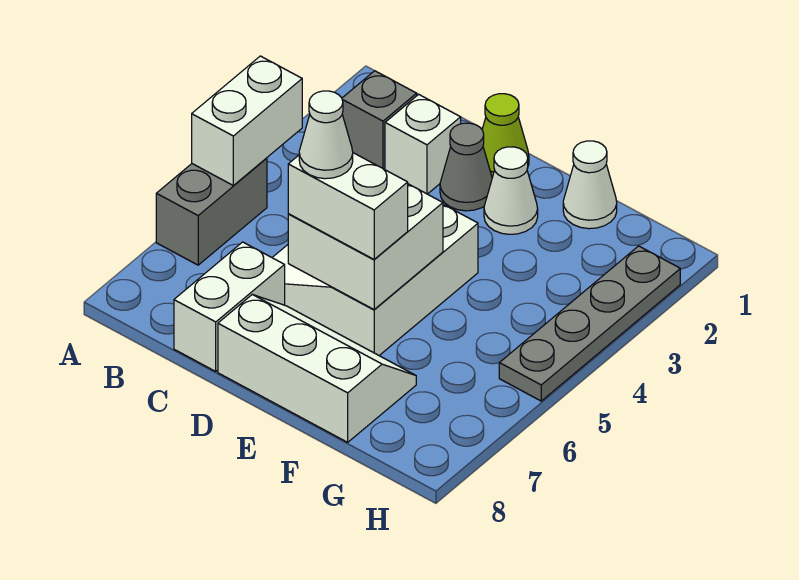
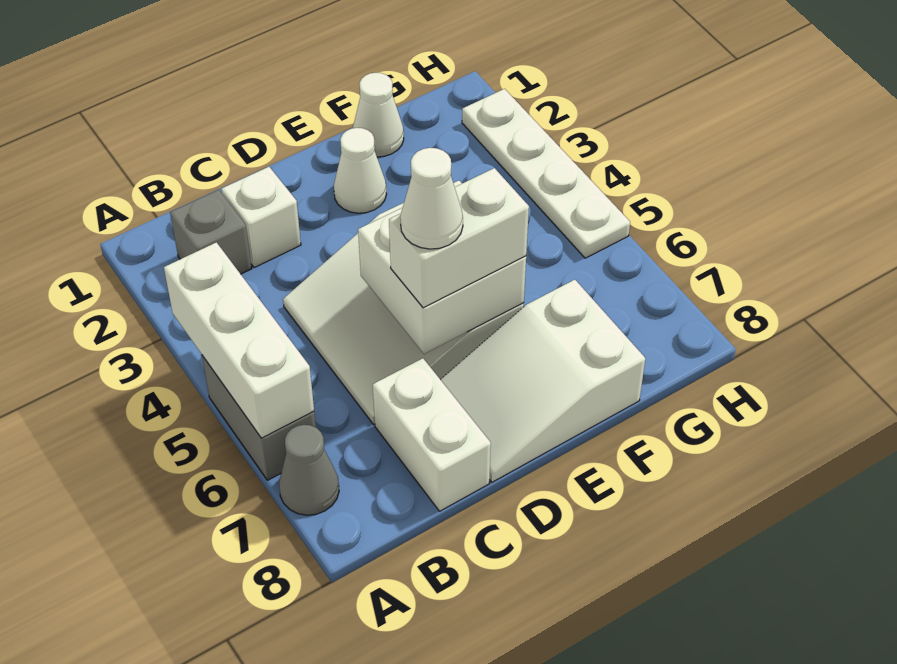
white 1x2 brick [192,56,302,185] -> white 1x3 brick [164,242,314,438]
lime 1x1 cone [482,94,529,177] -> none
grey 1x1 cone [440,123,492,211] -> grey 1x1 cone moved to [279,425,339,515]
white 2x3 slope [218,295,416,442] -> white 2x3 slope turned to [440,280,645,482]
grey 1x4 plate [499,246,680,401] -> white 1x4 plate [462,89,630,258]

